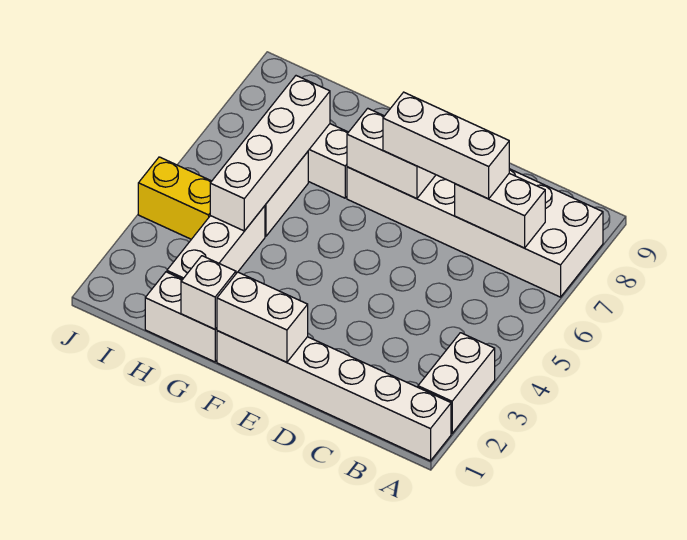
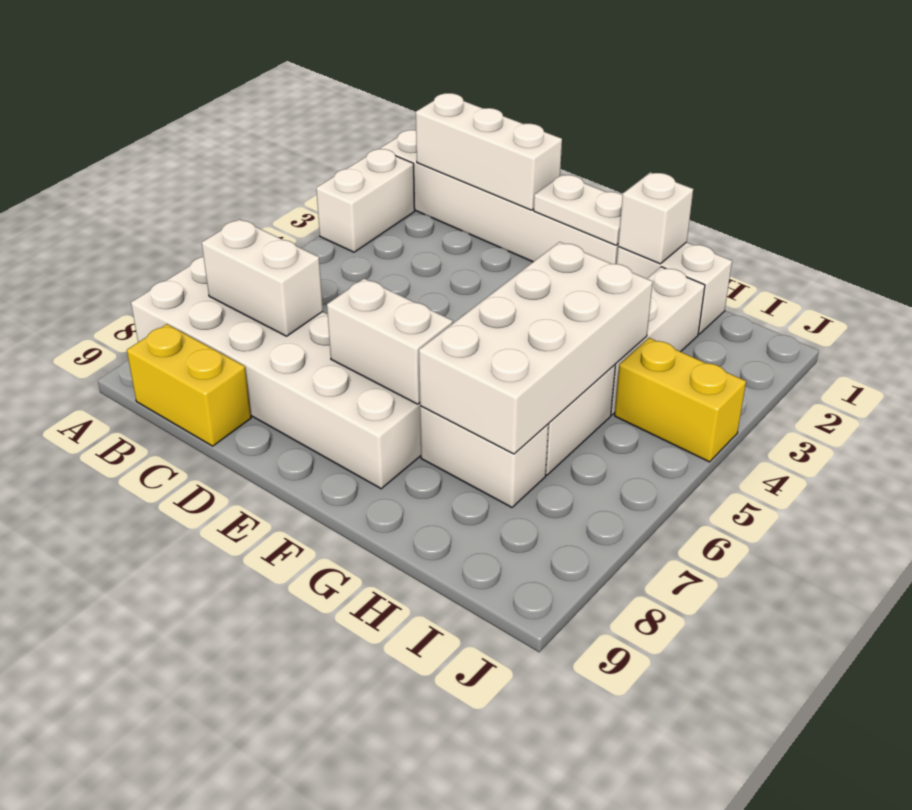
none -> yellow 1x2 brick [127,324,251,446]
white 1x3 brick [383,92,509,199] -> white 1x3 brick moved to [416,93,562,210]
white 1x2 brick [217,272,308,362] -> white 1x2 plate [534,175,623,245]
white 1x4 brick [210,76,330,231] -> white 2x4 brick [419,242,653,454]

